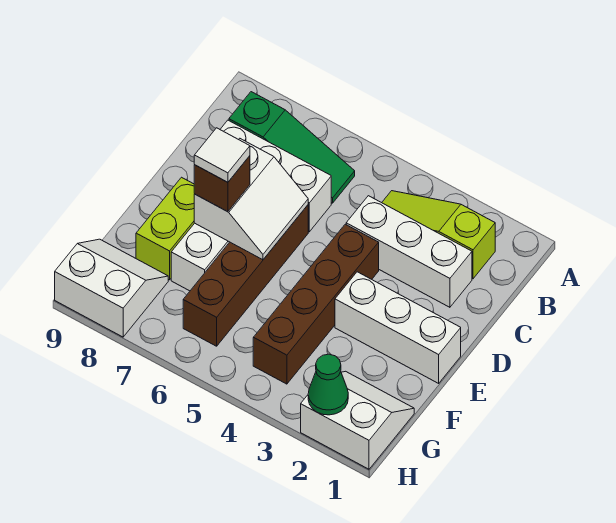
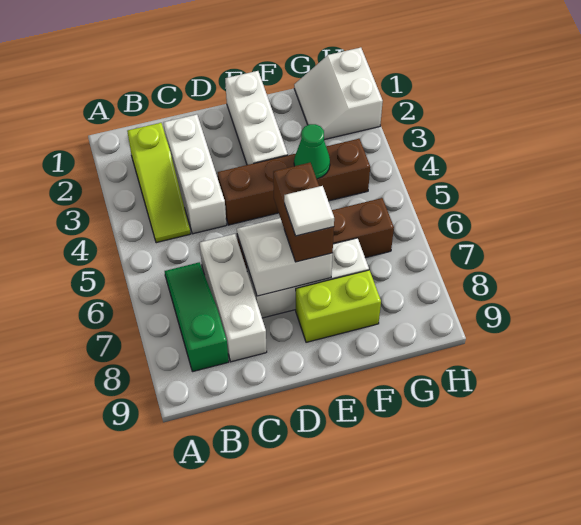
brown 1x1 brick [194,156,250,212] -> brown 1x2 brick [273,163,334,262]
white 2x2 slope [55,239,168,337] -> none
green 1x1 cone [308,354,348,415] -> green 1x1 cone moved to [294,124,330,179]

